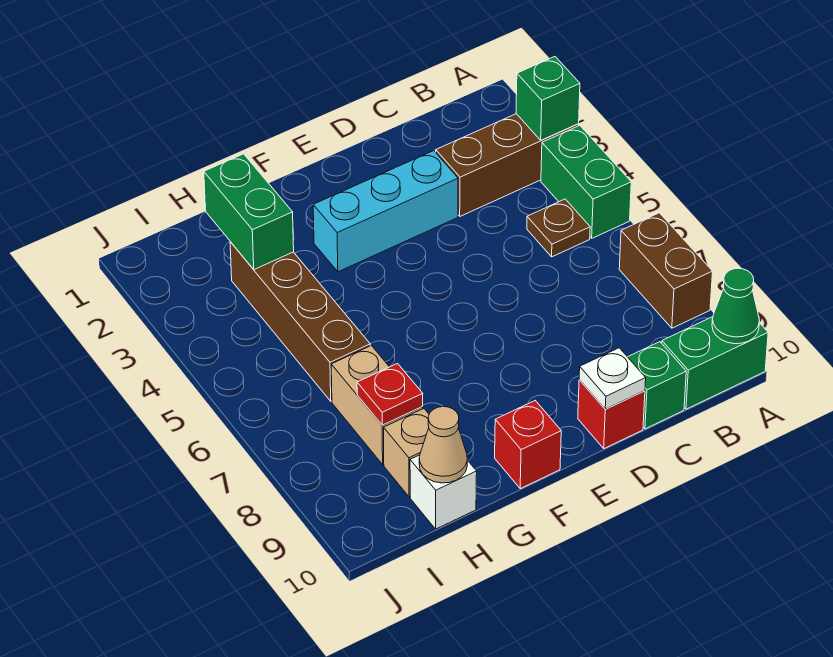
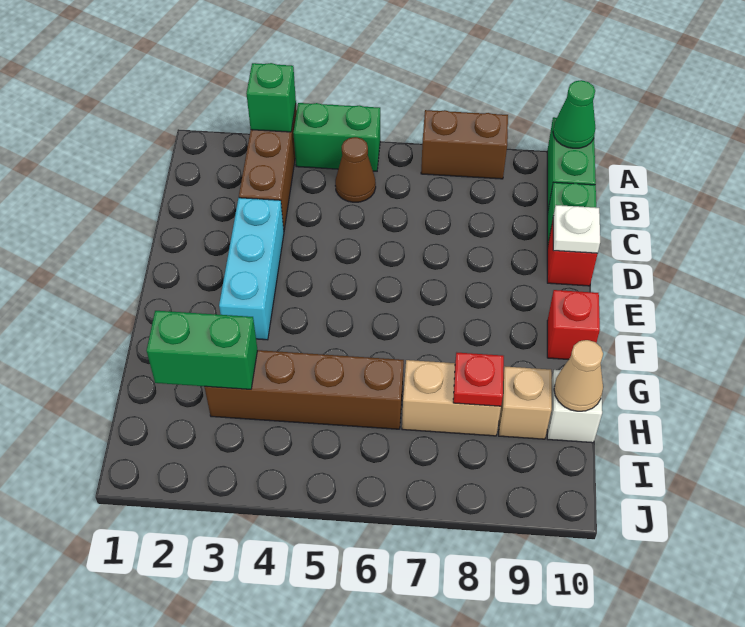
brown 1x1 plate [527,199,590,257] -> brown 1x1 cone [335,137,376,202]

